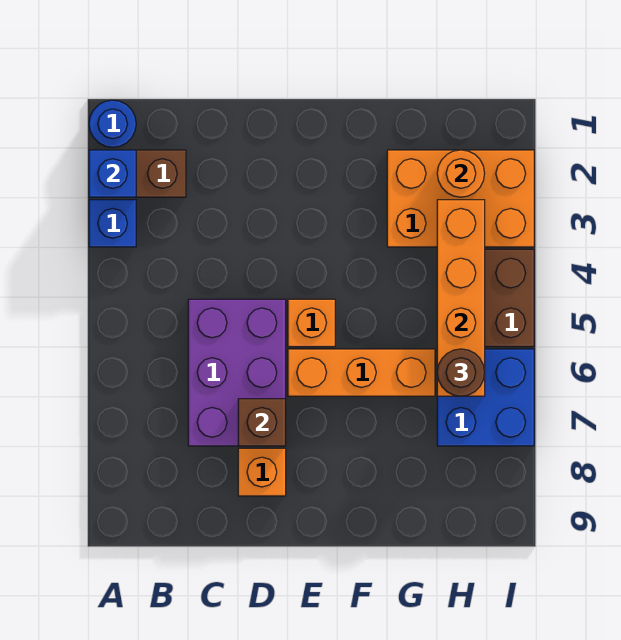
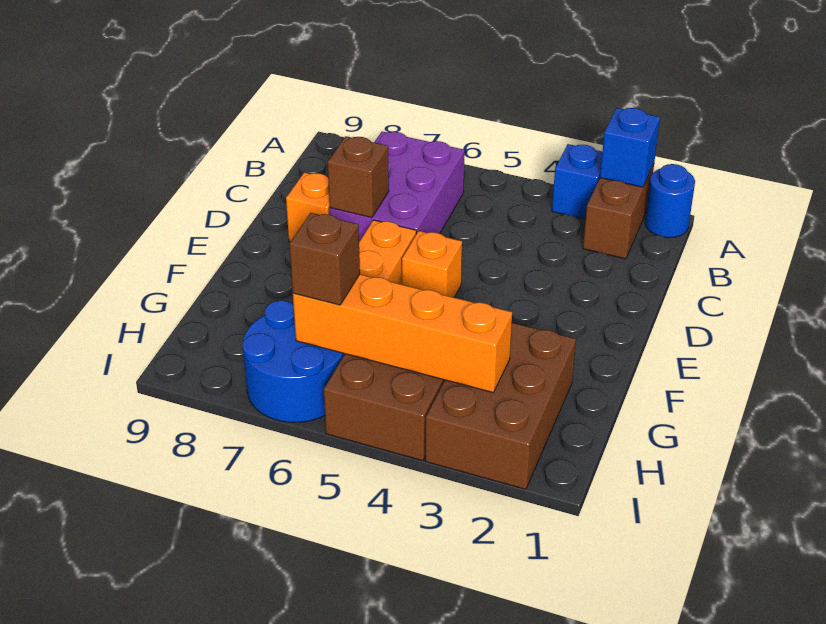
purple 2x3 brick [188,299,286,446] -> purple 2x3 brick turned to [330,132,465,242]
orange 2x3 brick [387,150,534,247] -> brown 2x3 brick [425,323,576,489]
orange 1x1 round brick [437,150,485,197] -> none
blue 2x2 brick [437,349,534,446] -> blue 2x2 round brick [243,301,344,422]
brown 1x1 round brick [437,349,485,396] -> brown 1x1 brick [289,213,360,305]

